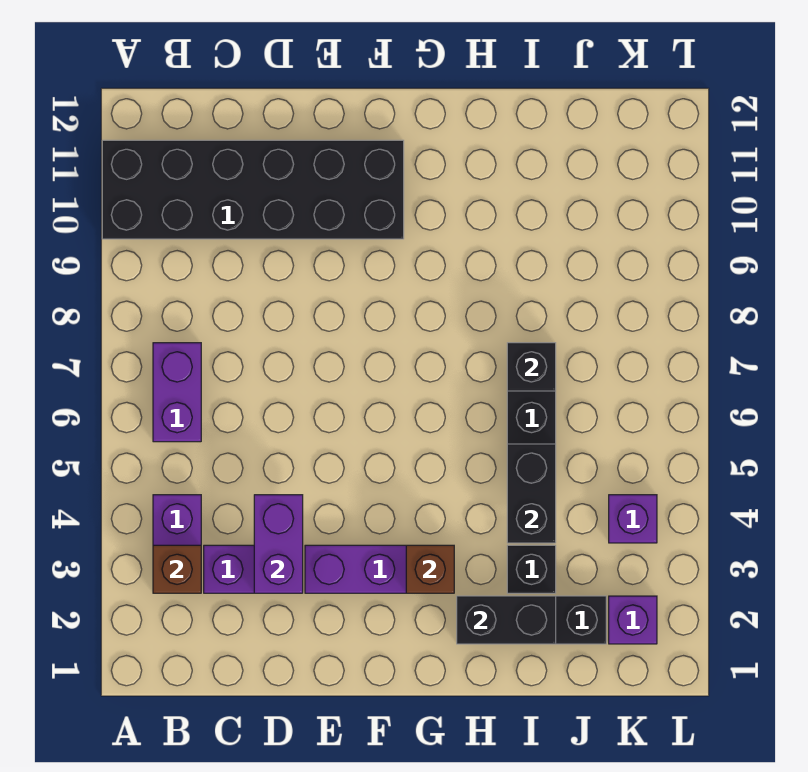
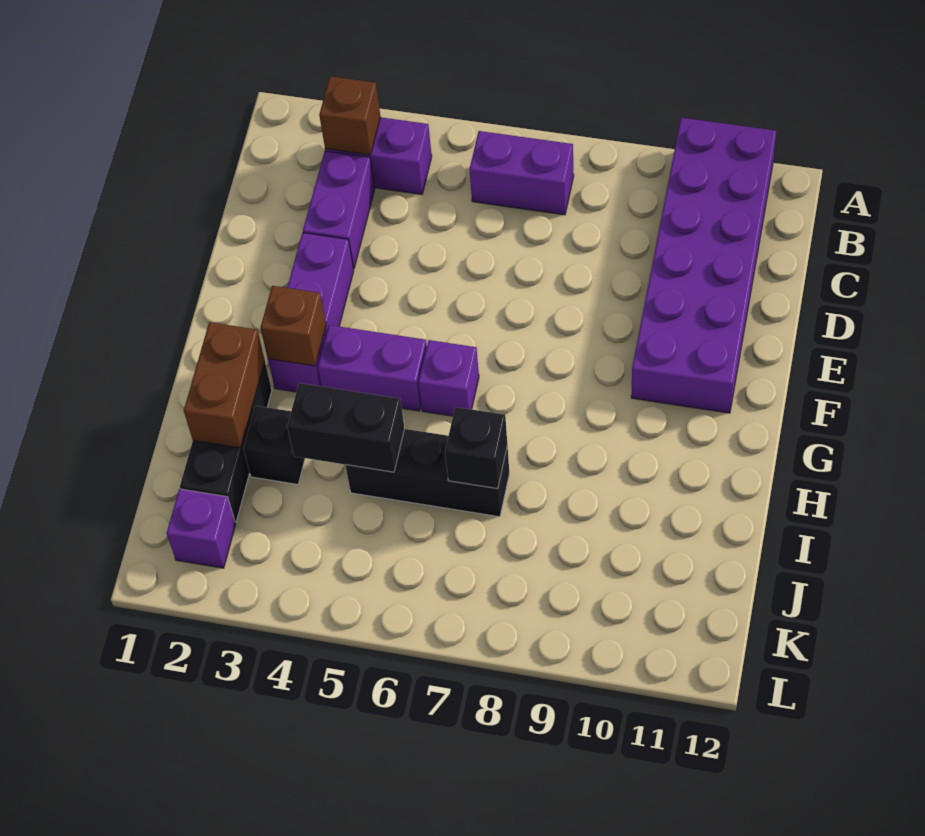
black 2x6 brick [102,140,404,239] -> purple 2x6 brick [631,118,776,413]
purple 1x2 brick [254,495,303,593] -> purple 1x2 brick moved to [318,325,427,411]
black 1x2 brick [457,596,556,644] -> brown 1x2 brick [184,322,265,448]
purple 1x1 brick [609,495,657,543] -> purple 1x1 brick moved to [418,340,479,416]

